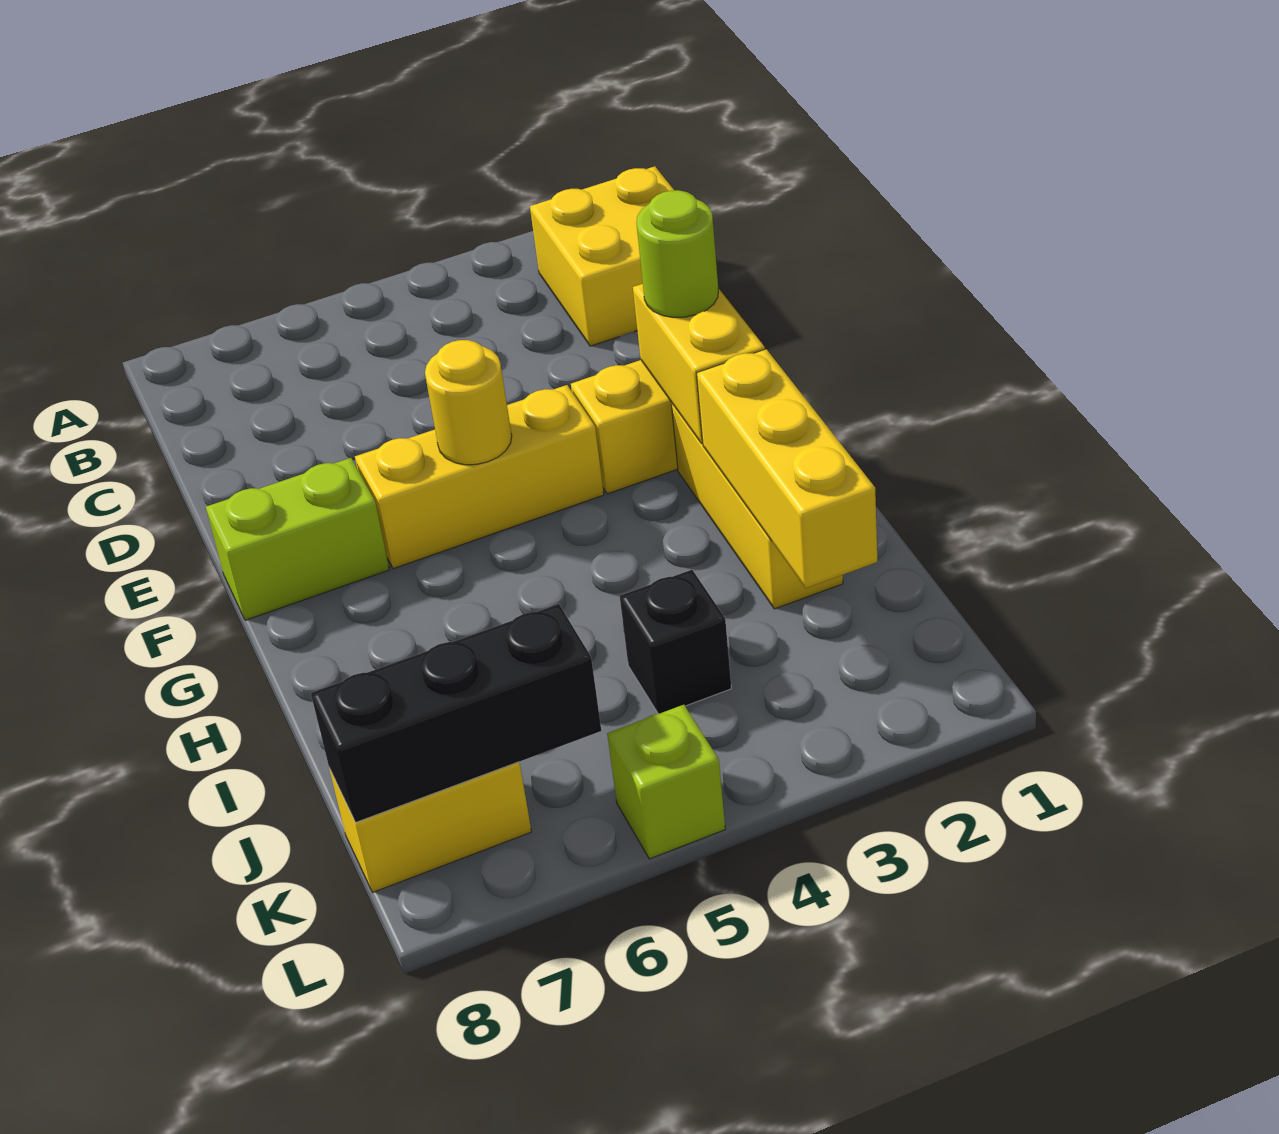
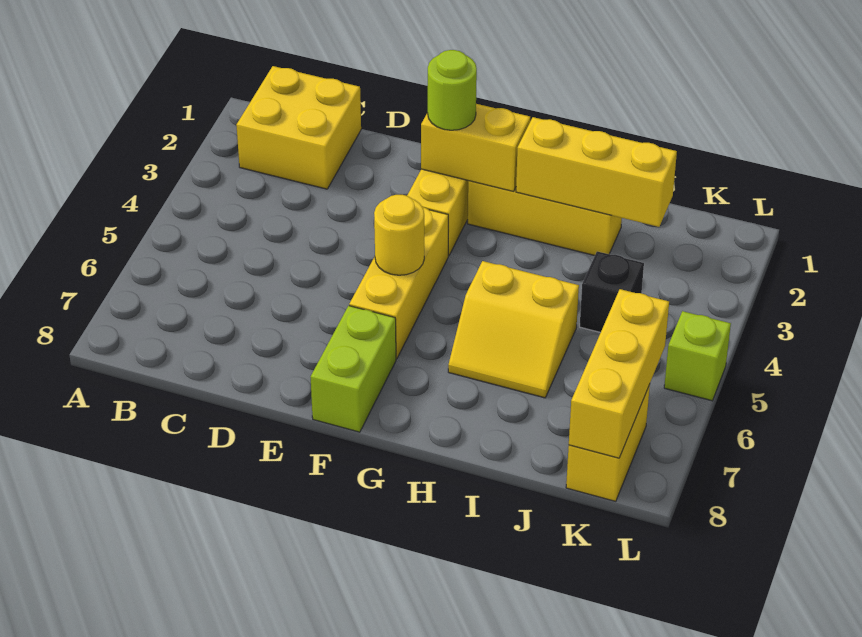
none -> yellow 2x2 slope [448,261,579,398]
black 1x3 brick [311,604,601,823] -> yellow 1x3 brick [569,289,669,458]

